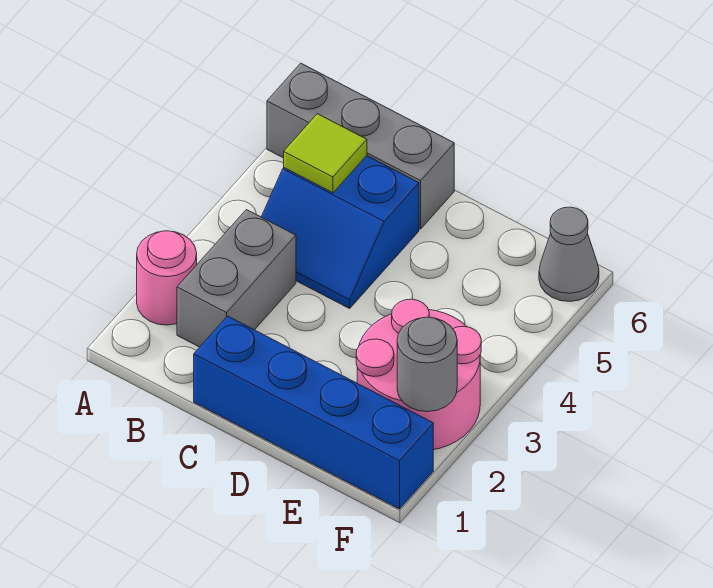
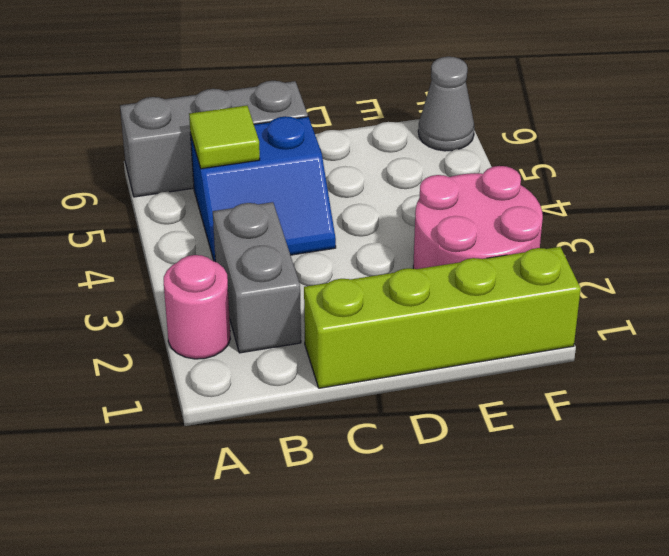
blue 1x4 brick [194,316,433,509] -> lime 1x4 brick [304,247,581,388]
grey 1x1 round brick [397,317,457,412] -> none

